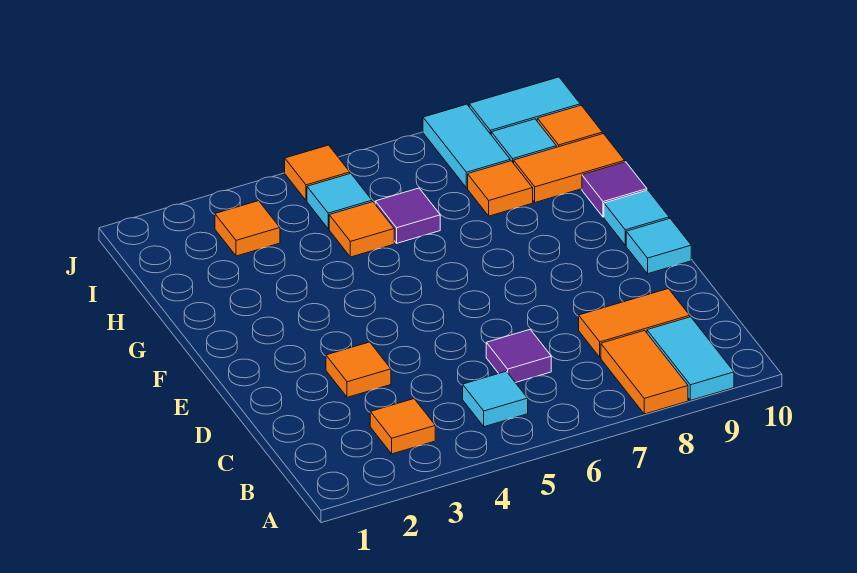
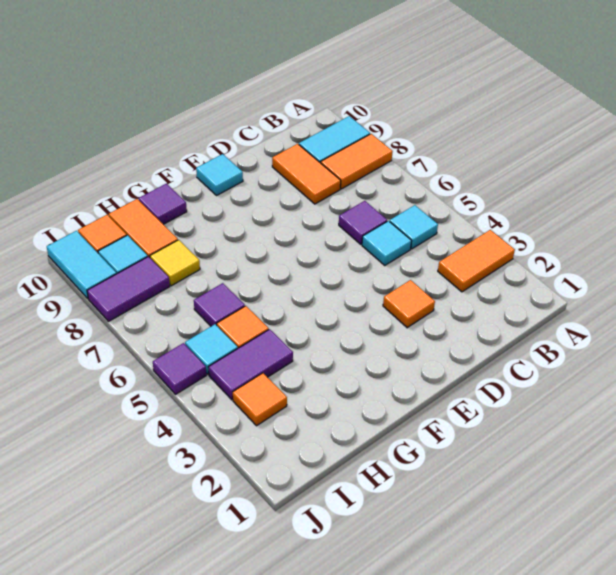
orange 1x1 tile [370,399,435,454] -> orange 1x2 tile [438,230,515,292]
cyan 1x1 tile [604,190,669,245] -> cyan 1x1 tile moved to [362,221,411,265]
none -> purple 1x2 tile [209,329,293,400]
orange 1x1 tile [468,161,533,216] -> yellow 1x1 tile [150,240,200,286]
cyan 1x2 tile [423,104,510,188] -> purple 1x2 tile [87,257,170,321]
orange 1x1 tile [285,145,350,201] -> purple 1x1 tile [153,343,206,394]

